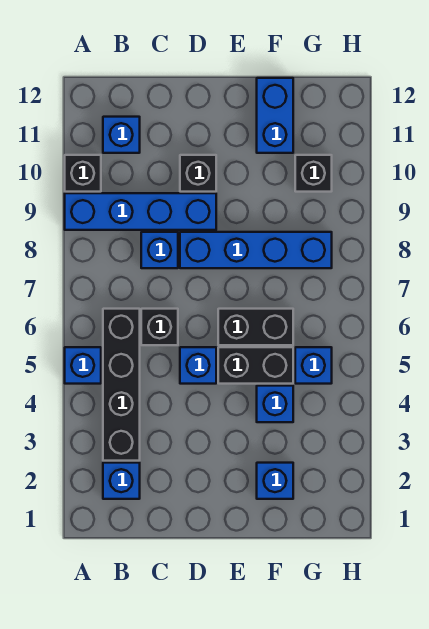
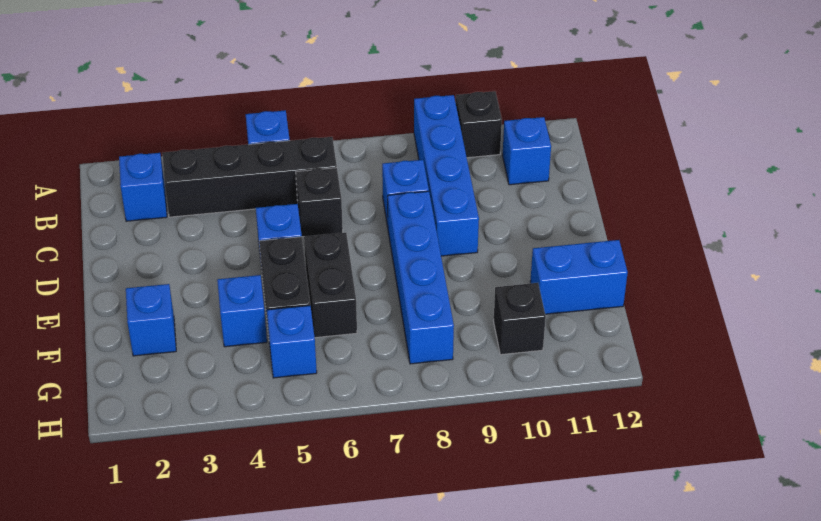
black 1x1 brick [180,155,216,192] -> none

